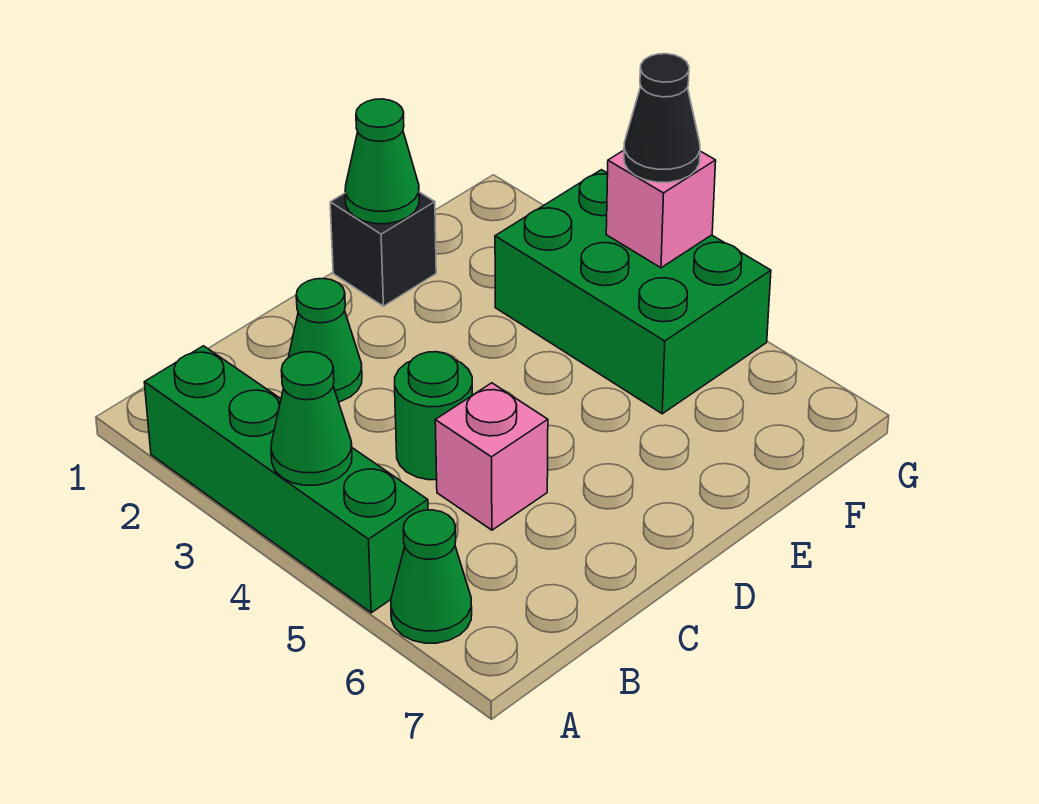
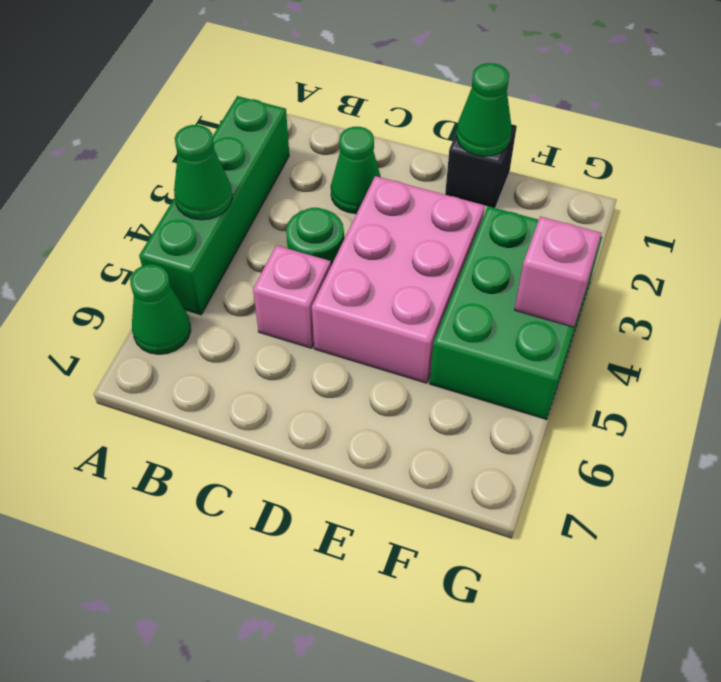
none -> pink 2x3 brick [312,176,485,383]
black 1x1 cone [624,54,700,182] -> none

